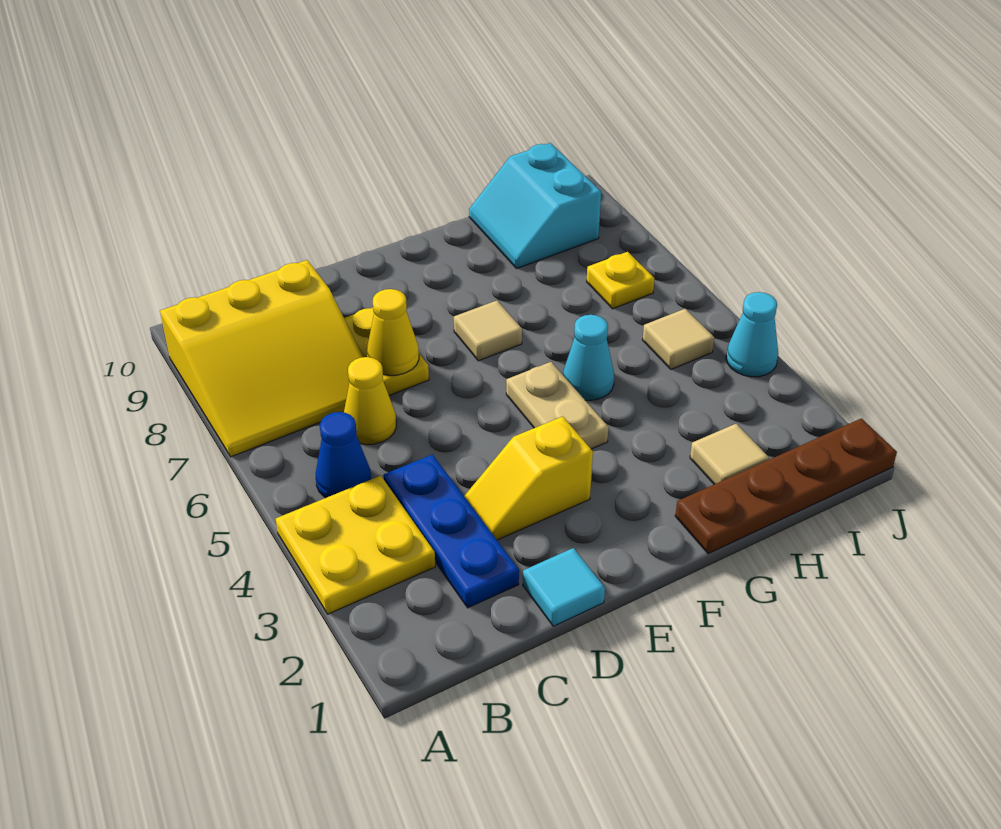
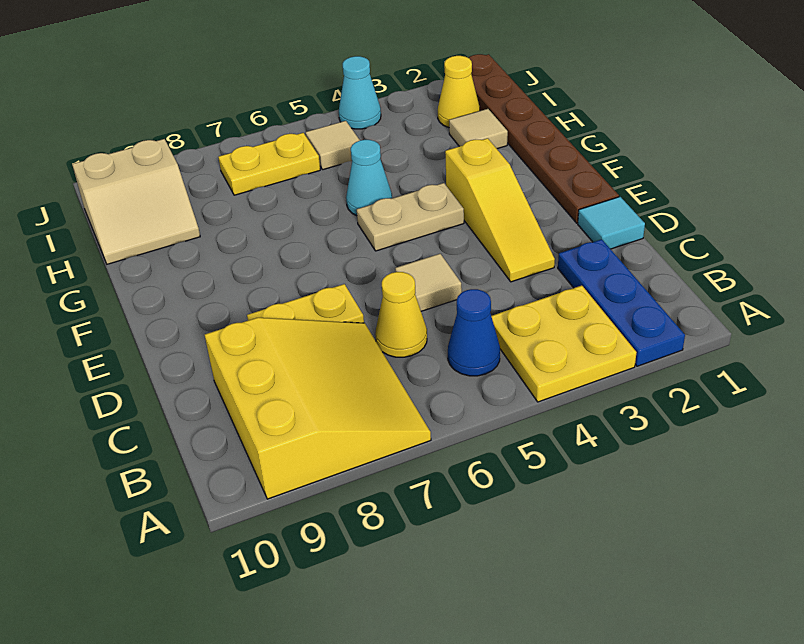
blue 1x3 plate [383,455,519,608] -> blue 1x3 plate turned to [558,239,685,366]
yellow 1x2 slope [464,416,593,540] -> yellow 1x3 slope [445,138,555,282]
yellow 1x1 cone [367,289,419,375] -> yellow 1x1 cone moved to [438,56,480,128]
tan 1x1 tile [454,301,522,361] -> tan 1x1 tile moved to [395,254,462,311]
brown 1x4 plate [675,418,897,554] -> brown 1x6 plate [469,54,619,223]
cyan 2x2 slope [469,143,601,268] -> tan 2x2 slope [72,139,200,264]
yellow 1x1 plate [587,252,654,309] -> yellow 1x2 plate [218,133,320,195]

